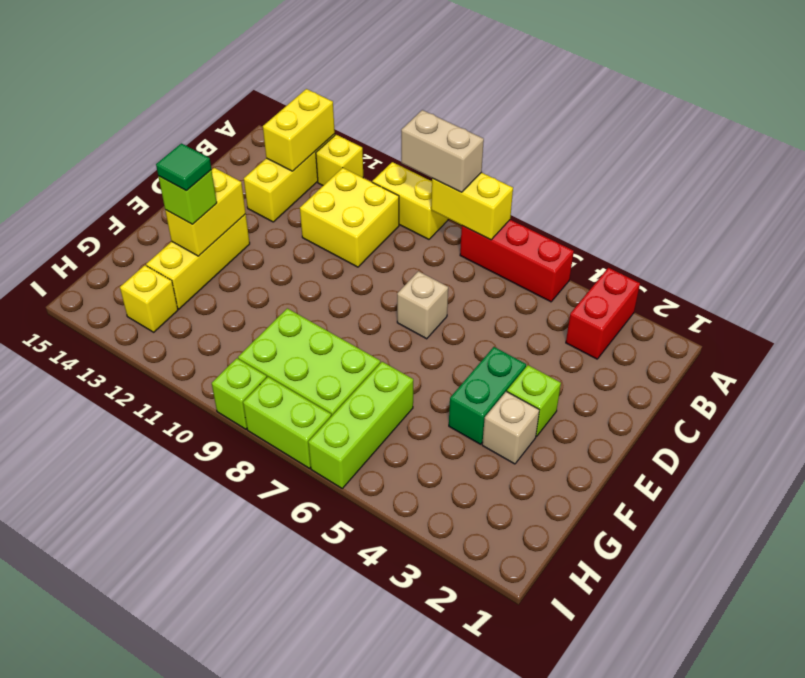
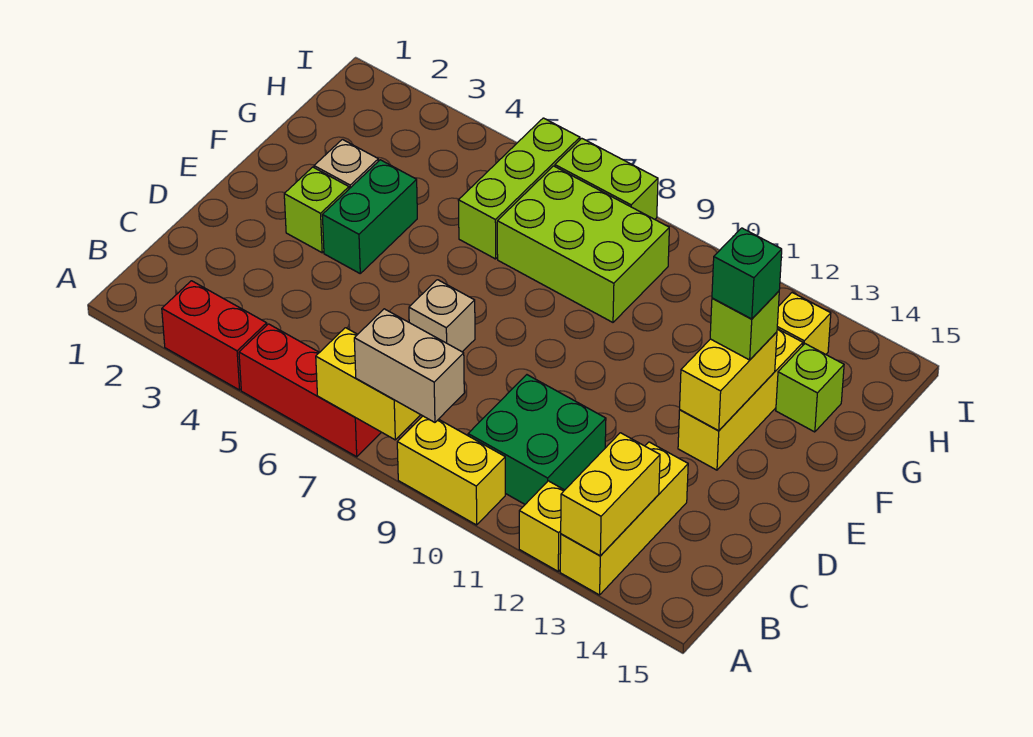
red 1x2 brick [566,268,640,359] -> red 1x2 brick turned to [162,281,267,390]
yellow 2x2 brick [300,168,399,267] -> green 2x2 brick [468,375,606,504]
green 1x1 tile [156,143,211,190] -> green 1x1 brick [712,228,782,319]
lime 1x1 brick [212,358,267,429] -> lime 1x1 brick moved to [776,344,844,432]

